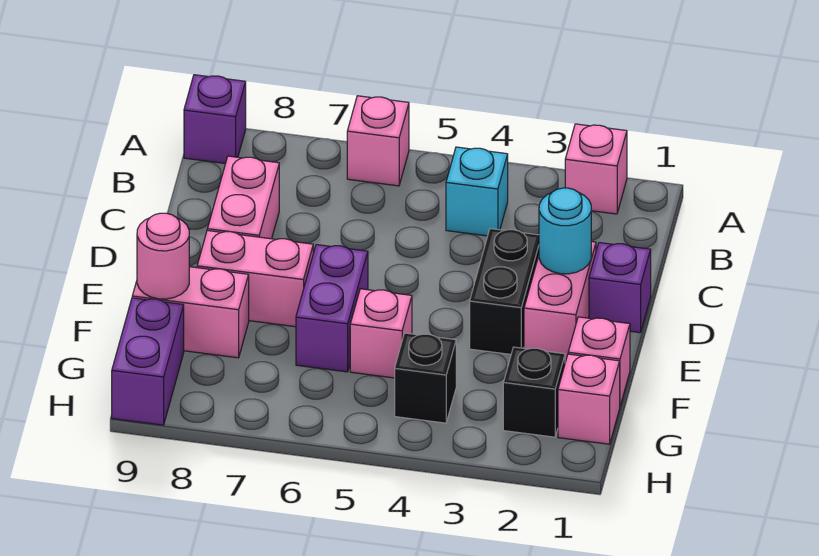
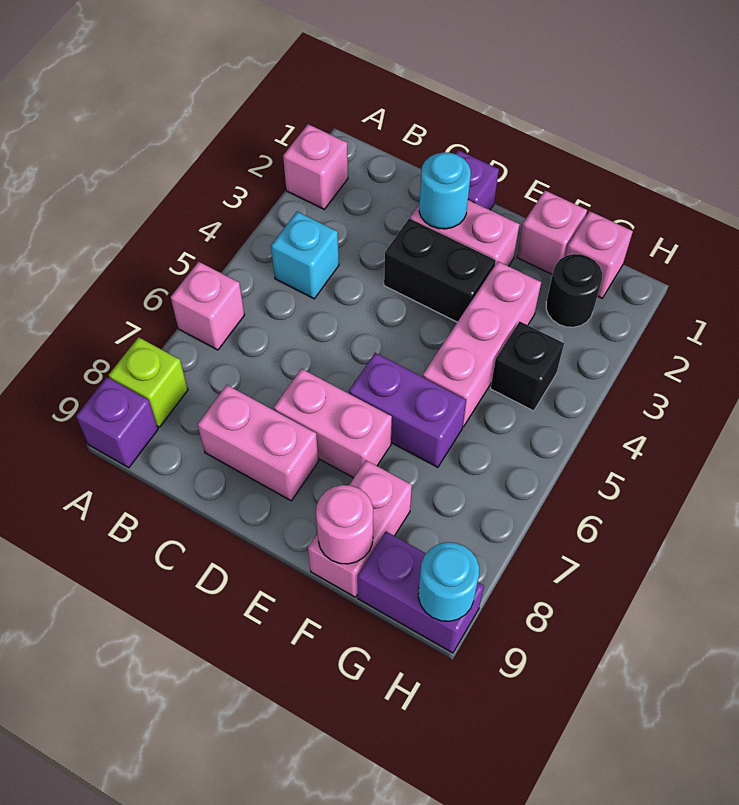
none -> lime 1x1 brick [109,337,188,427]
pink 1x2 brick [197,231,313,327] -> pink 1x2 brick turned to [274,369,392,478]
pink 1x1 brick [350,289,412,378] -> pink 1x3 brick [422,261,541,427]
black 1x1 brick [503,347,565,437] -> black 1x1 round brick [546,254,602,327]
none -> cyan 1x1 round brick [418,542,479,621]

